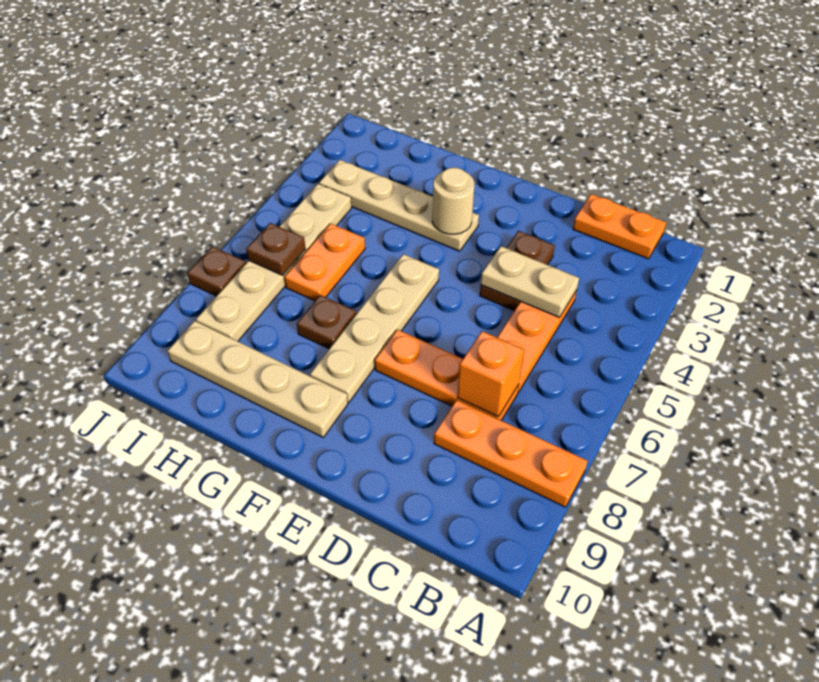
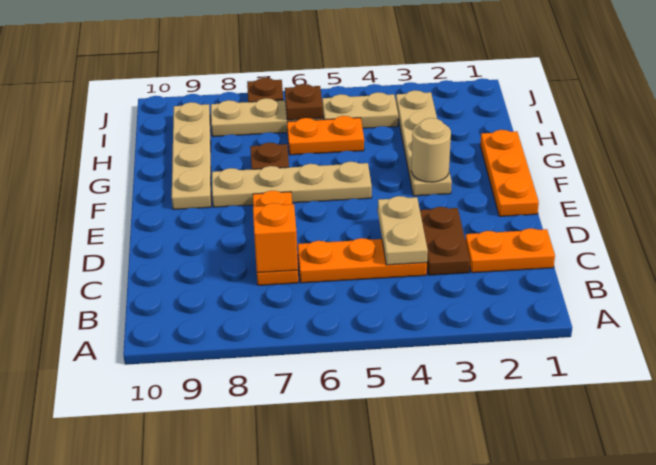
orange 1x3 plate [434,400,588,507] -> orange 1x3 plate moved to [480,130,539,216]
orange 1x2 plate [573,194,666,259] -> orange 1x2 plate turned to [465,228,555,273]
brown 1x2 plate [480,231,555,311] -> brown 1x2 plate turned to [420,207,470,275]

